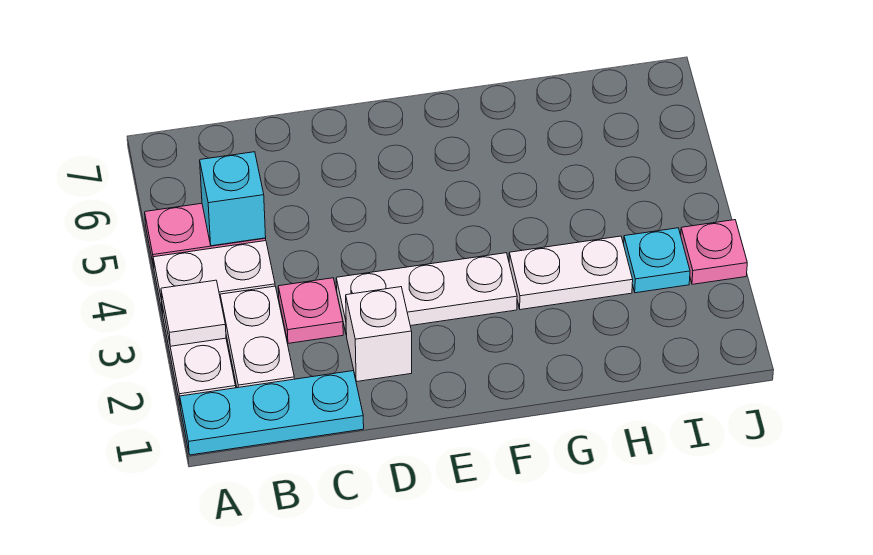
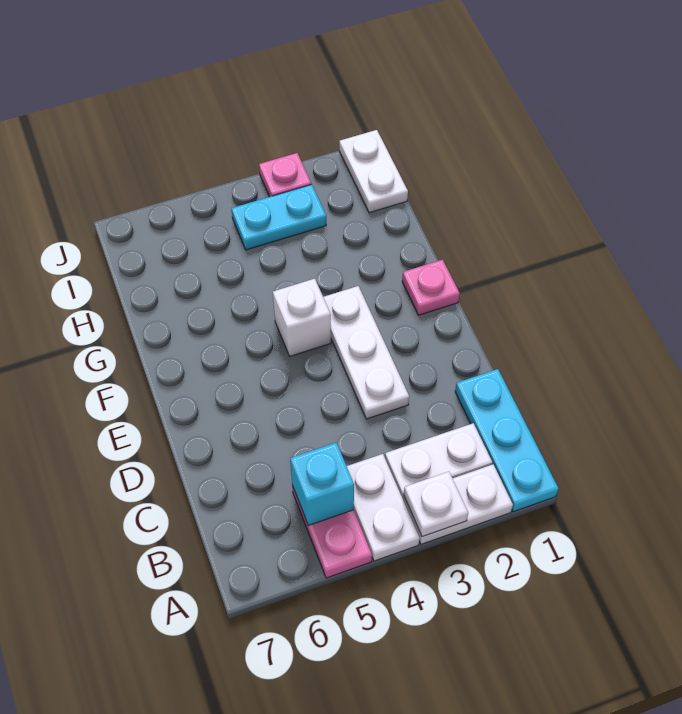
white 1x1 tile [161,280,226,346] -> white 1x1 plate [404,472,468,537]
pink 1x1 plate [278,278,343,343] -> pink 1x1 plate moved to [402,260,460,315]
white 1x1 brick [346,287,412,382] -> white 1x1 brick moved to [273,279,331,356]
white 1x2 plate [509,236,633,310] -> white 1x2 plate moved to [339,130,408,213]
cyan 1x1 plate [624,228,690,293] -> cyan 1x2 plate [231,184,326,250]

